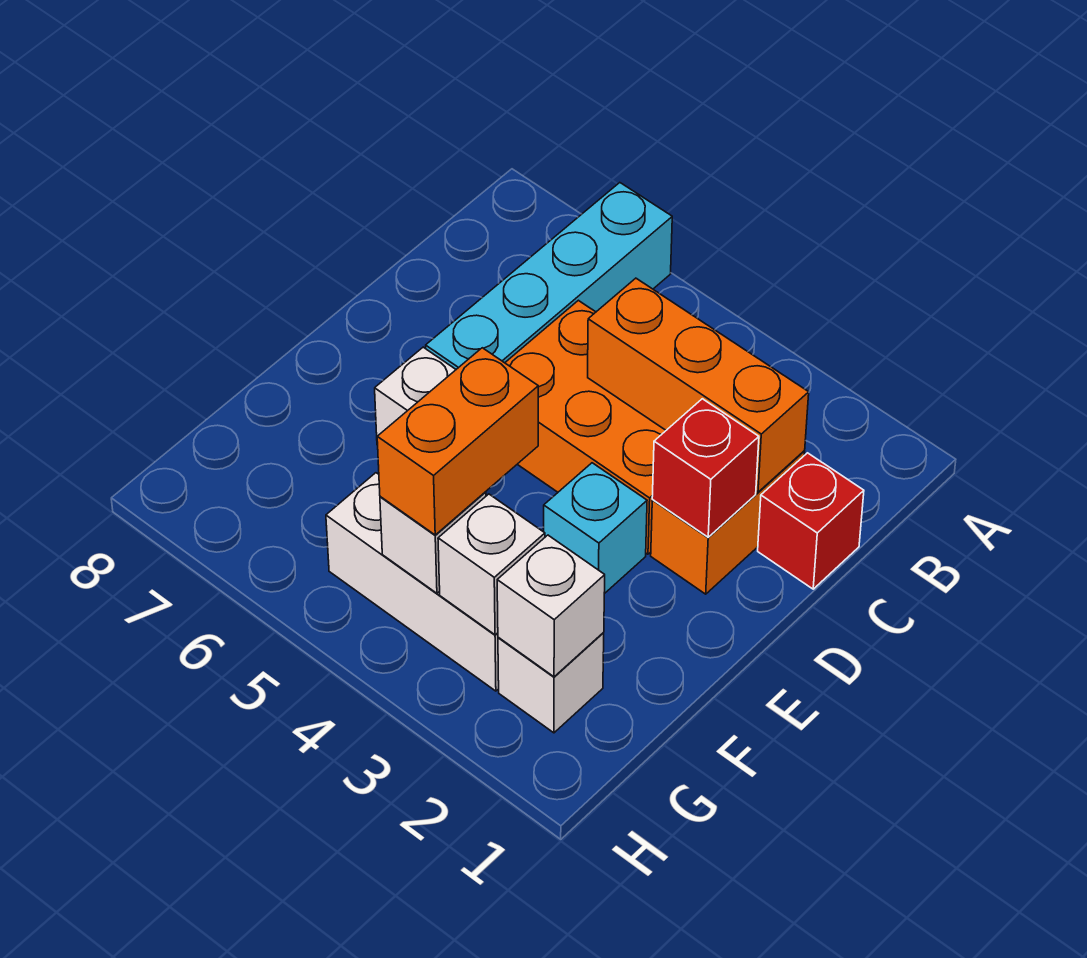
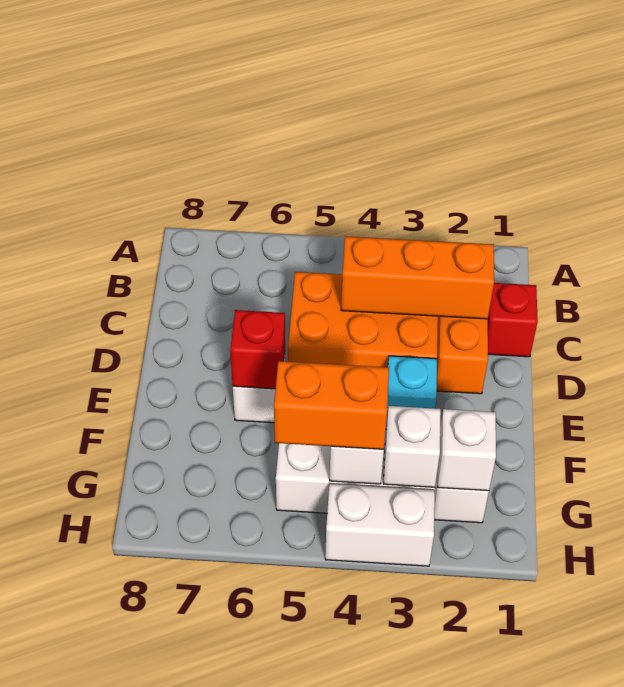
cyan 1x4 brick [426,183,672,369] -> none
red 1x1 brick [652,399,759,537] -> red 1x1 brick moved to [230,310,285,389]
orange 1x2 brick [377,348,538,535] -> orange 1x2 brick turned to [274,361,389,449]
none -> white 1x2 brick [325,484,435,566]

